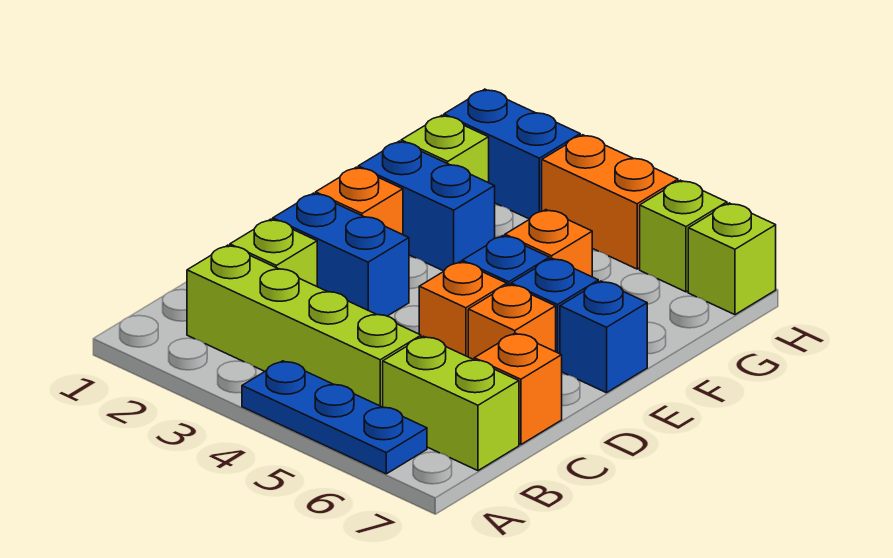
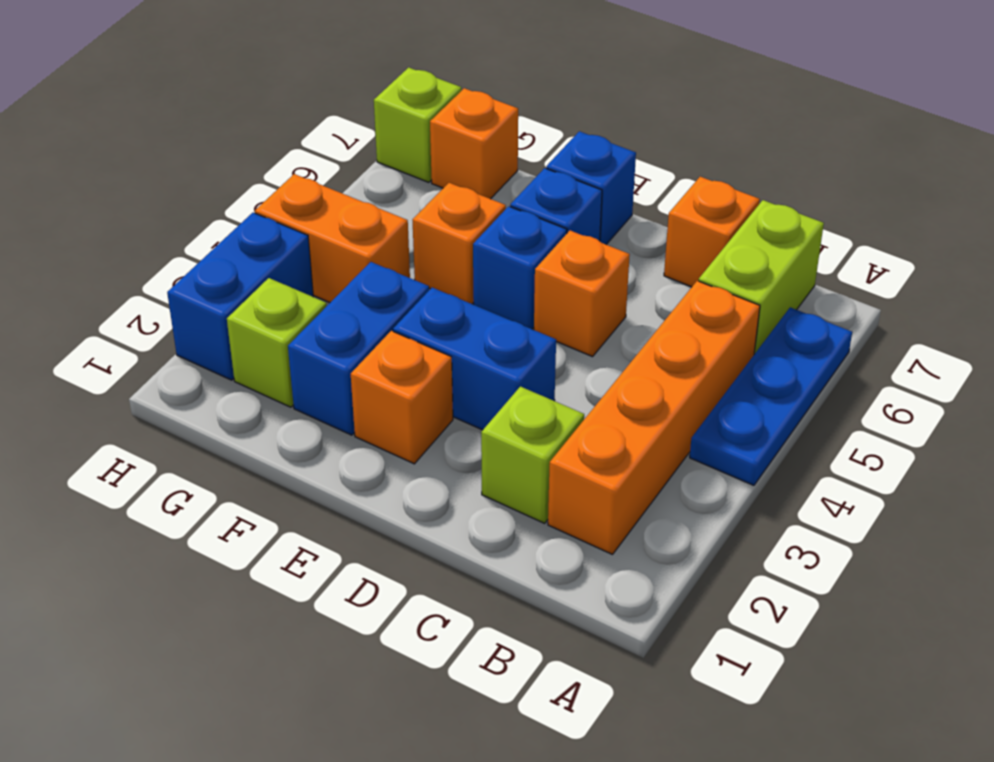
lime 1x4 brick [187,245,421,407] -> orange 1x4 brick [548,281,760,554]
blue 1x2 brick [273,193,409,316] -> blue 1x2 brick turned to [393,288,556,430]
orange 1x1 brick [468,284,556,360] -> orange 1x1 brick moved to [430,88,518,199]
orange 1x2 brick [542,135,678,269] -> orange 1x2 brick turned to [255,174,410,303]
lime 1x1 brick [640,180,727,292] -> none

